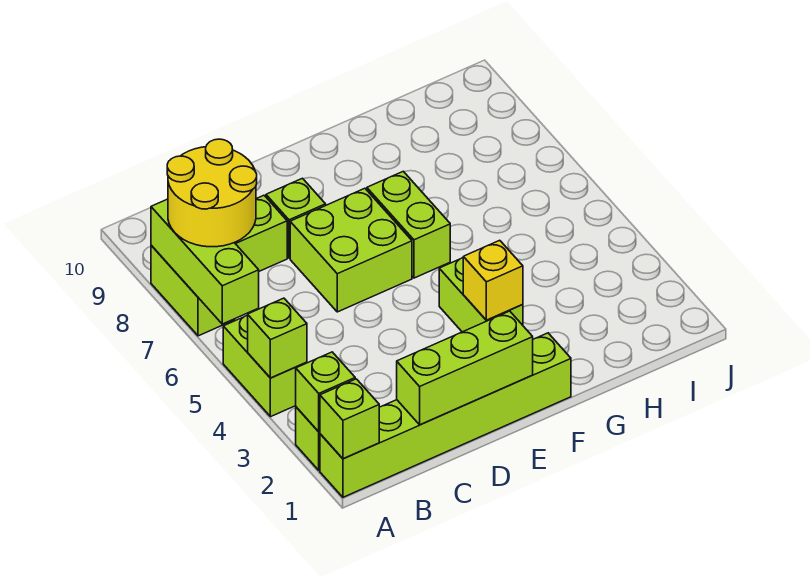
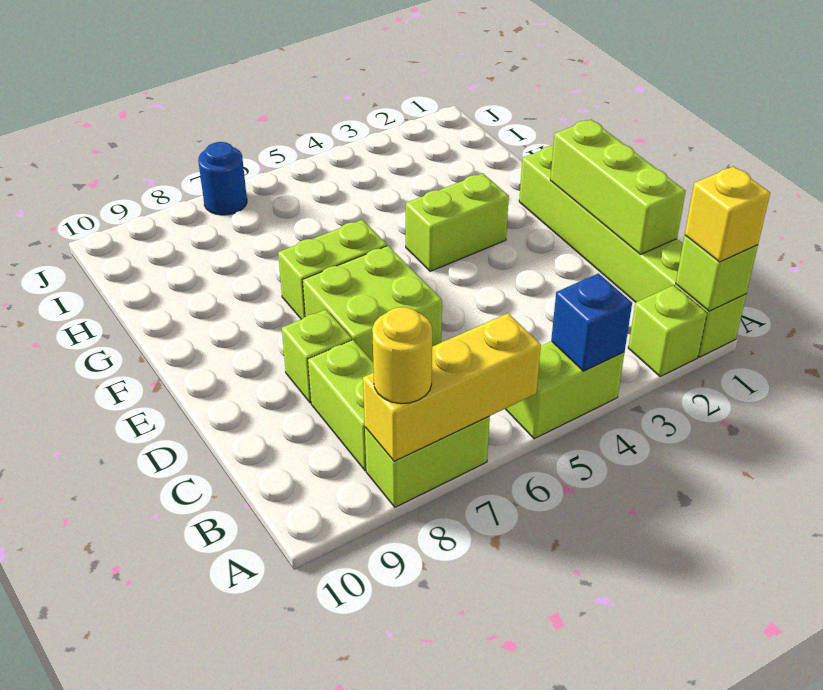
lime 1x1 brick [296,352,355,432] -> none
lime 1x1 brick [248,298,307,378] -> blue 1x1 brick [551,273,632,371]
lime 1x3 brick [151,199,259,324] -> yellow 1x3 brick [363,313,541,461]
yellow 2x2 round brick [167,139,257,247] -> yellow 1x1 round brick [372,307,432,404]
yellow 1x1 brick [463,240,523,320] -> yellow 1x1 brick moved to [685,166,770,262]
none -> blue 1x1 round brick [198,142,247,215]

